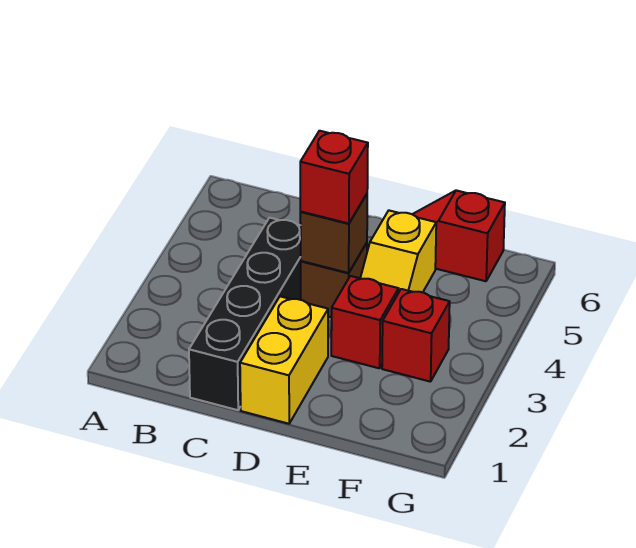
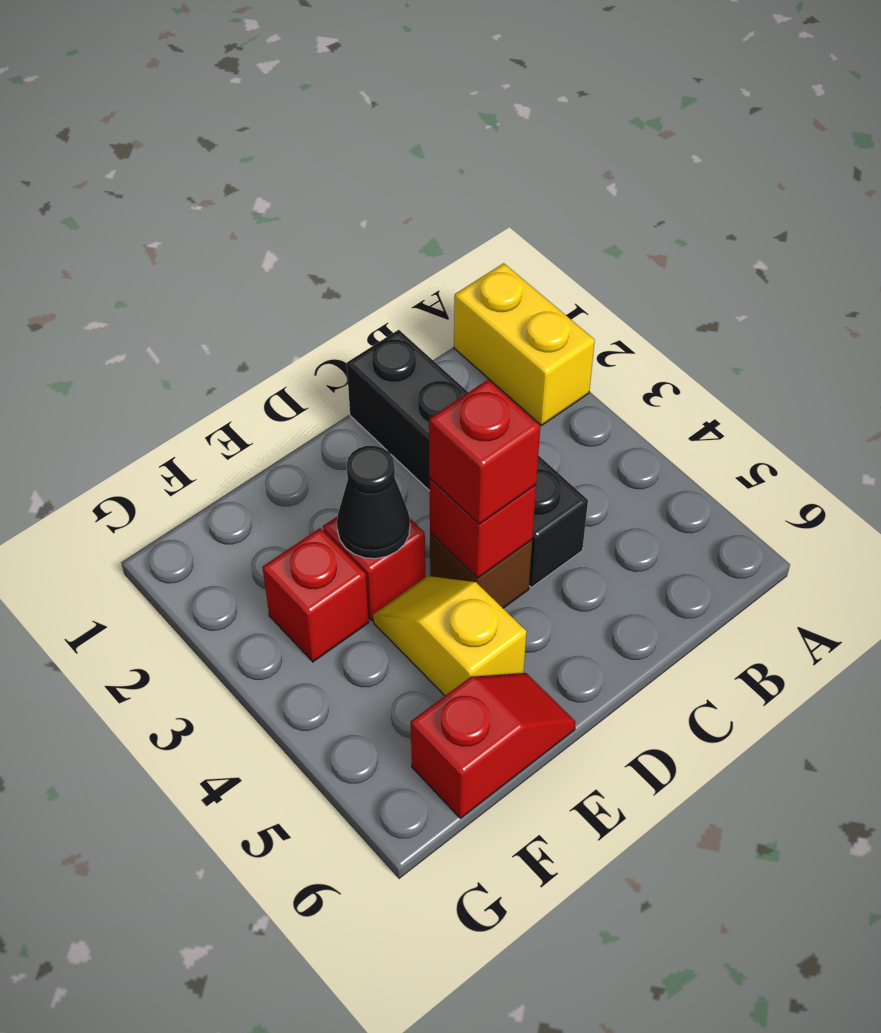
yellow 1x2 brick [240,296,328,424] -> yellow 1x2 brick moved to [454,263,595,426]
brown 1x1 brick [300,194,367,273] -> red 1x1 brick [430,479,536,578]
none -> black 1x1 cone [337,446,410,559]

